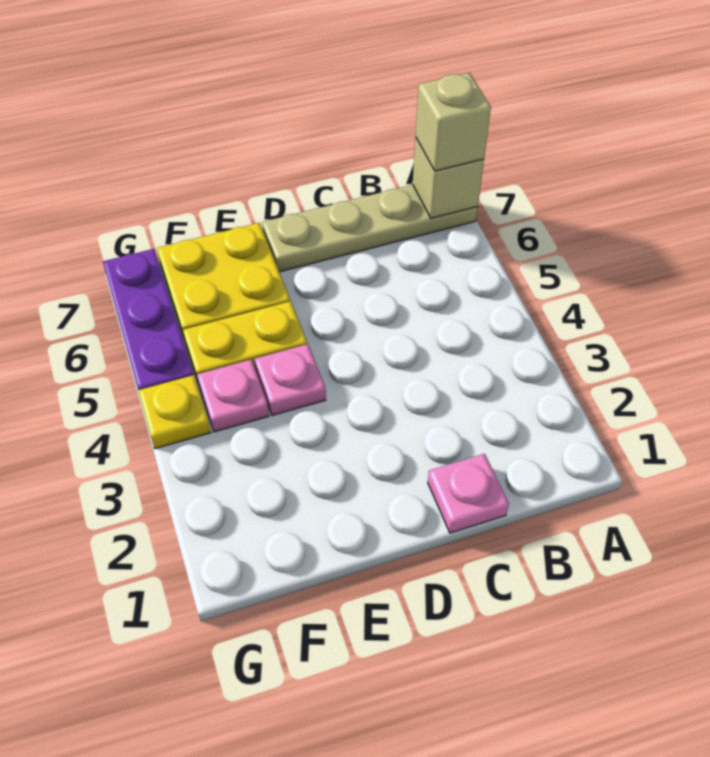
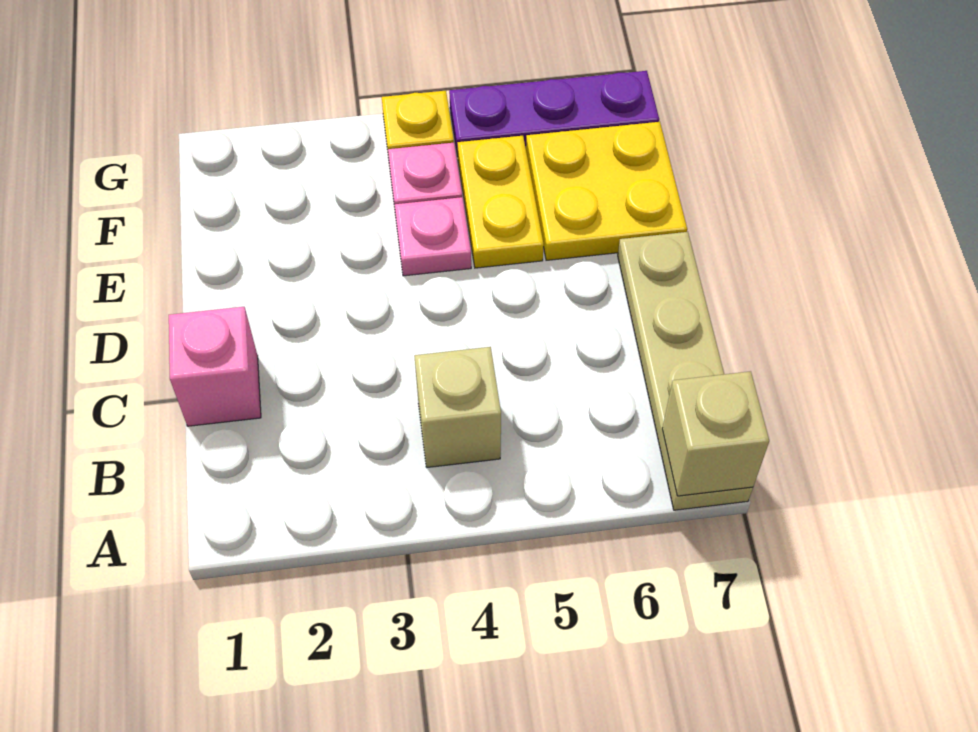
tan 1x1 brick [416,73,491,171] -> tan 1x1 brick moved to [414,347,501,468]
pink 1x1 plate [428,454,509,533] -> pink 1x1 brick [169,307,261,426]

